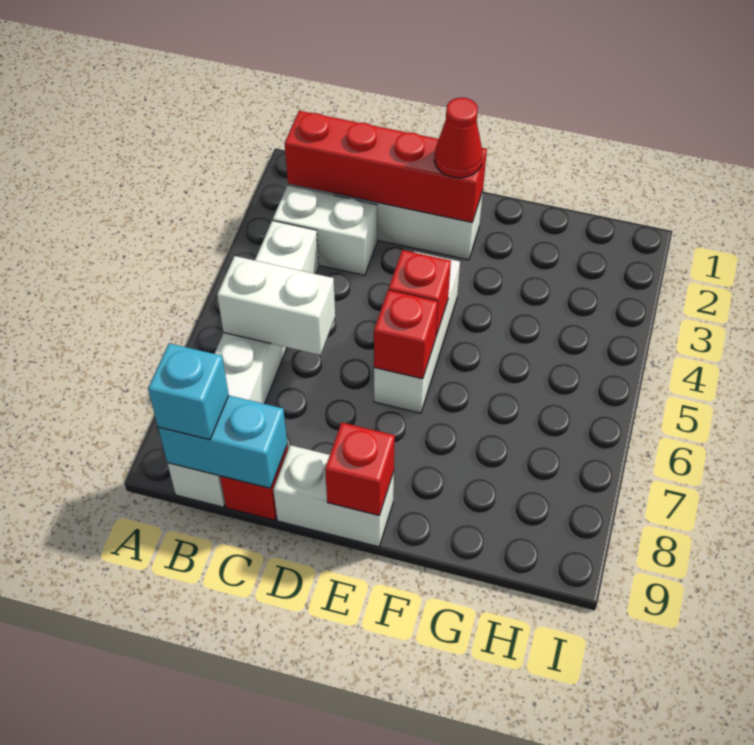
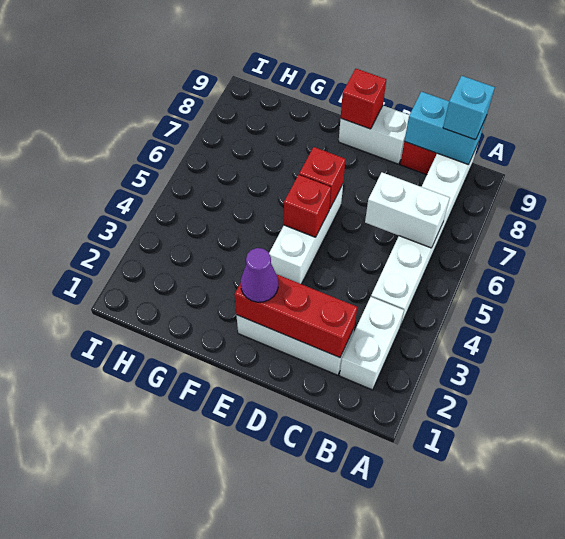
red 1x4 brick [285,111,487,222] -> red 1x3 brick [234,275,357,358]
white 1x2 brick [273,186,377,275] -> white 1x2 brick turned to [340,297,404,390]
red 1x1 cone [434,98,483,178] -> purple 1x1 cone [241,248,278,302]

